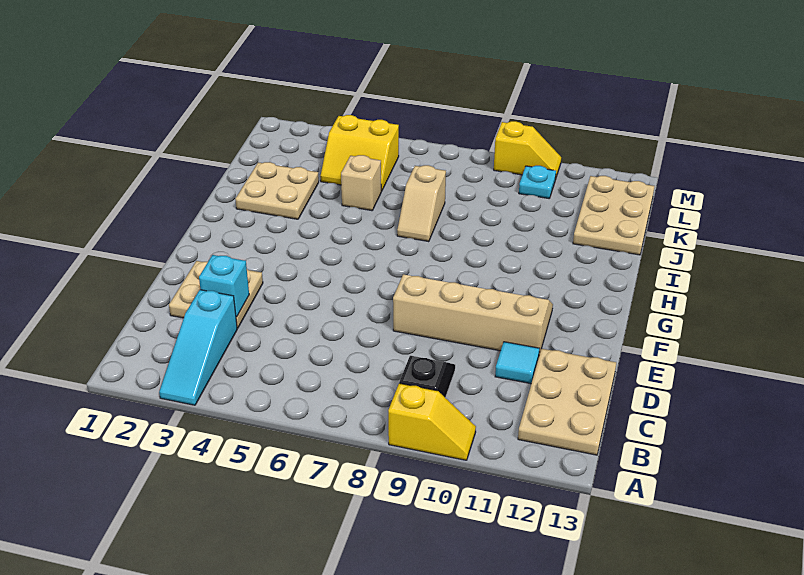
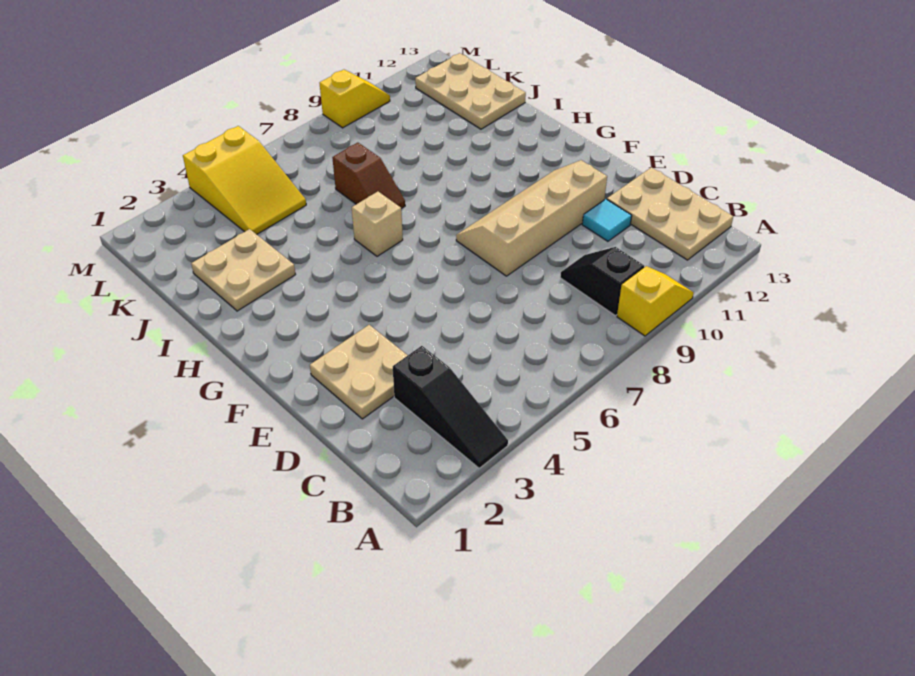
cyan 1x3 slope [159,290,237,405] -> black 1x3 slope [393,346,508,468]
cyan 1x1 brick [199,255,249,317] -> none
tan 1x2 slope [397,165,446,242] -> brown 1x2 slope [332,143,405,209]
tan 1x1 brick [341,155,381,211] -> tan 1x1 brick moved to [352,192,403,256]
yellow 2x2 slope [320,115,399,191] -> yellow 2x3 slope [183,126,306,234]
cyan 1x1 plate [519,166,556,198] -> none

